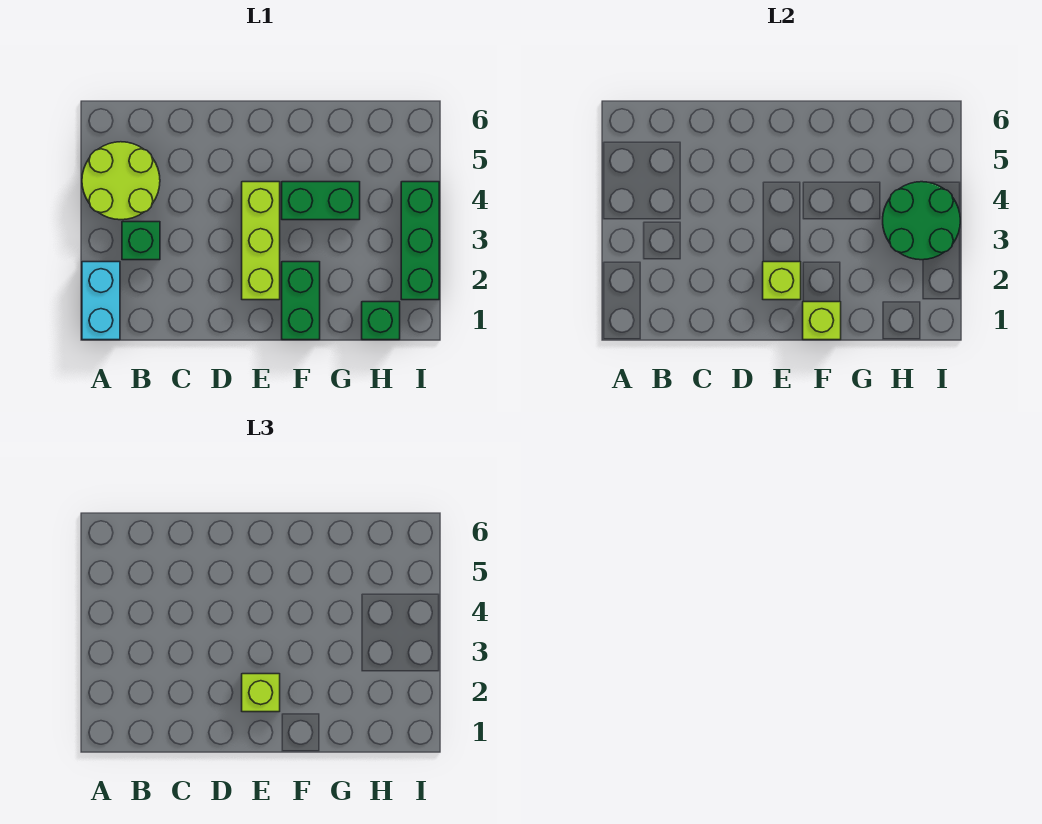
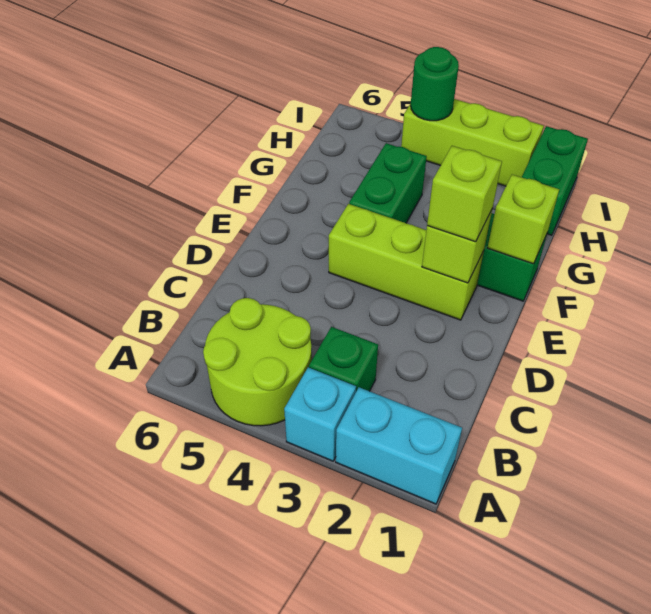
none -> cyan 1x1 brick [284,367,356,461]
green 1x1 brick [362,302,400,340] -> green 1x2 brick [522,126,588,235]
green 2x2 round brick [883,182,960,260] -> green 1x1 round brick [411,47,459,121]
green 1x3 brick [401,182,439,300] -> lime 1x3 brick [401,99,544,186]

